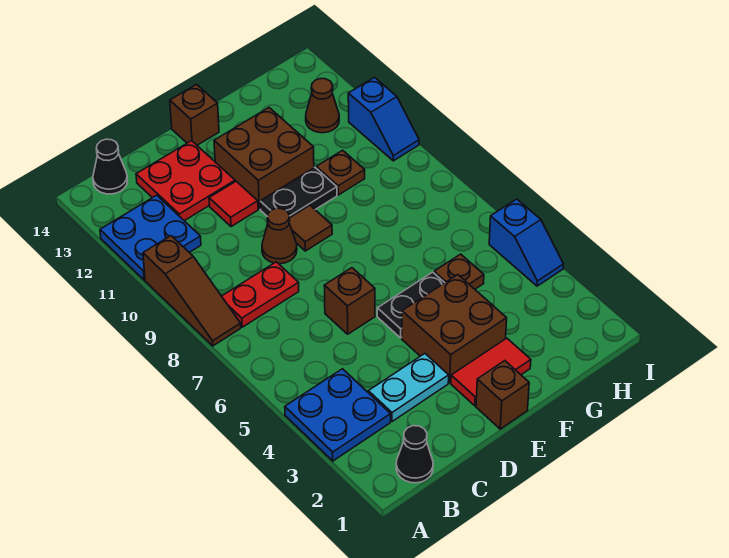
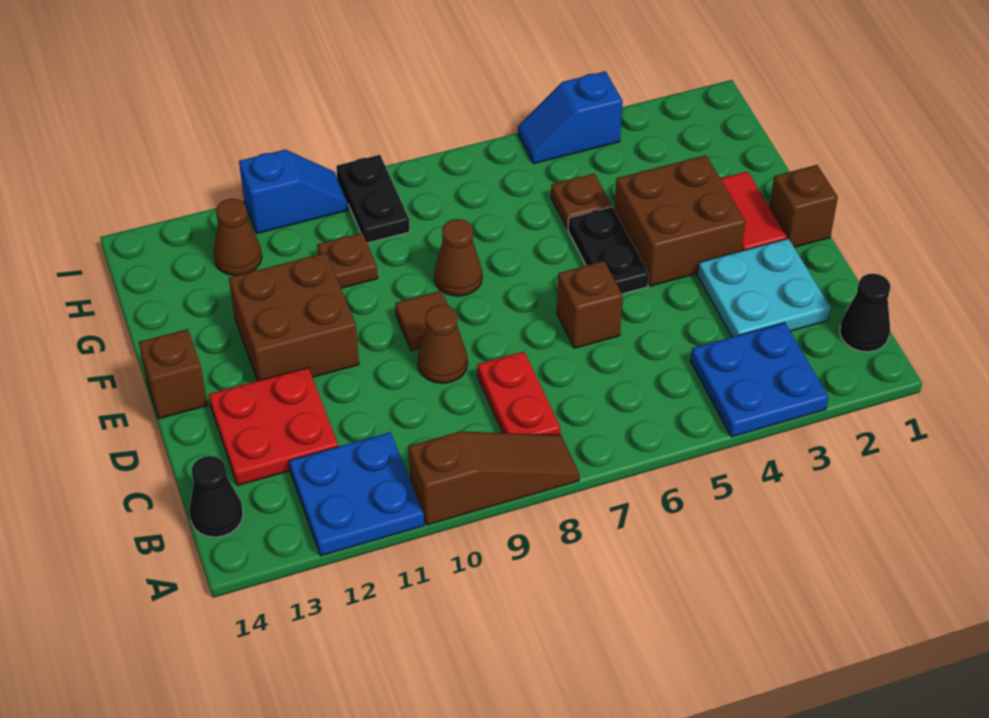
cyan 1x2 plate [368,354,449,421] -> cyan 2x2 plate [697,238,831,337]
red 1x1 tile [209,181,258,227] -> none
black 1x2 plate [260,168,337,218] -> black 1x2 plate moved to [336,155,410,243]
none -> brown 1x1 cone [434,219,482,296]
blue 1x2 slope [489,199,564,286] -> blue 1x2 slope turned to [518,71,623,164]

